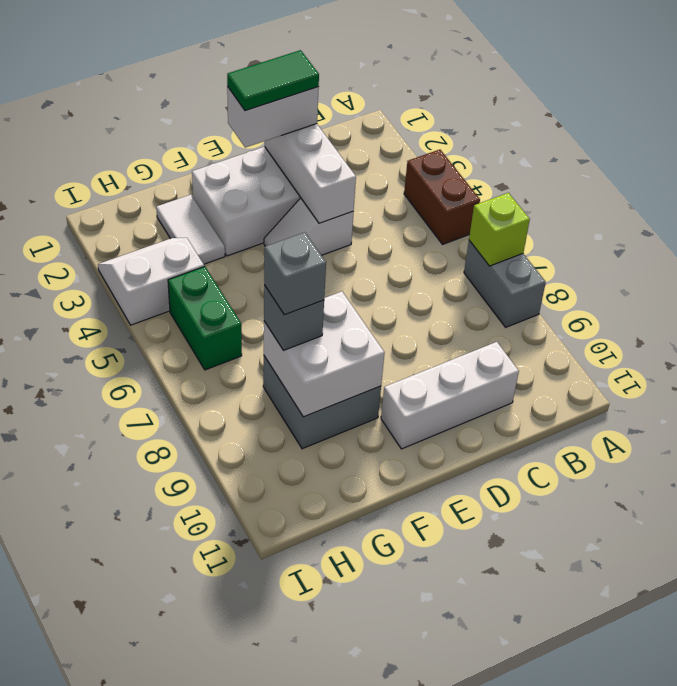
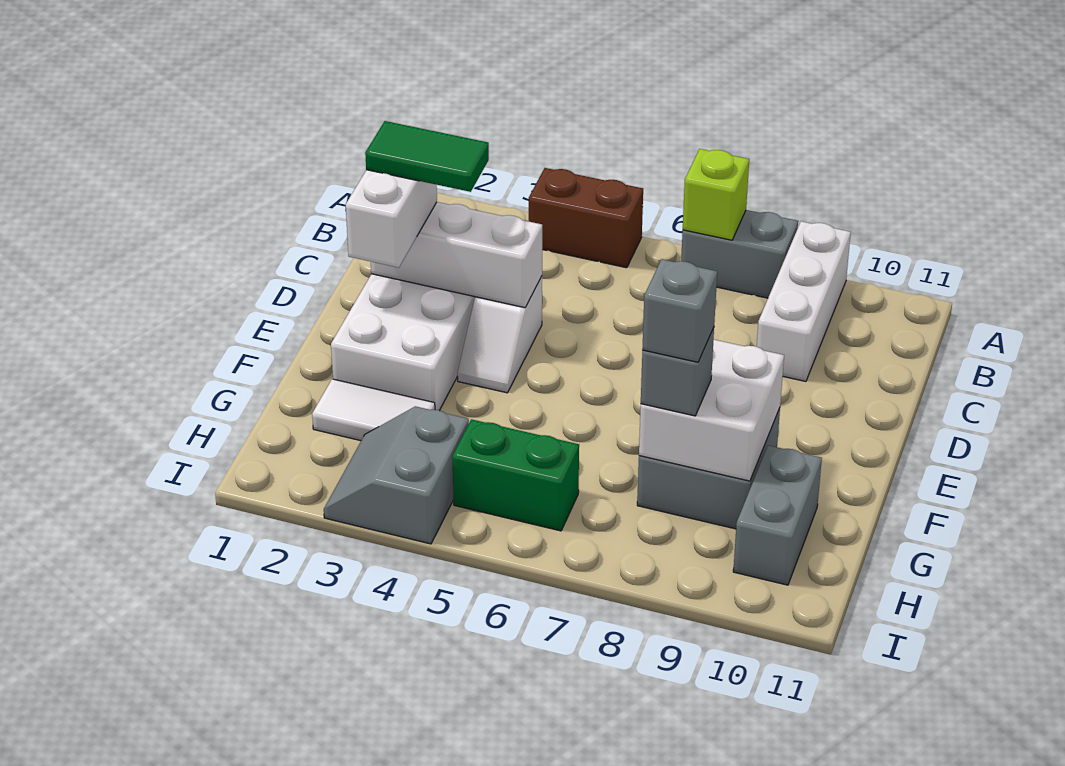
white 1x3 brick [381,342,519,449] -> white 1x3 brick moved to [757,221,851,381]
green 1x2 tile [227,50,319,110] -> green 1x2 tile turned to [365,121,489,192]
none -> grey 1x2 brick [733,445,822,585]
white 2x2 slope [98,238,204,325] -> grey 2x2 slope [324,406,469,544]

